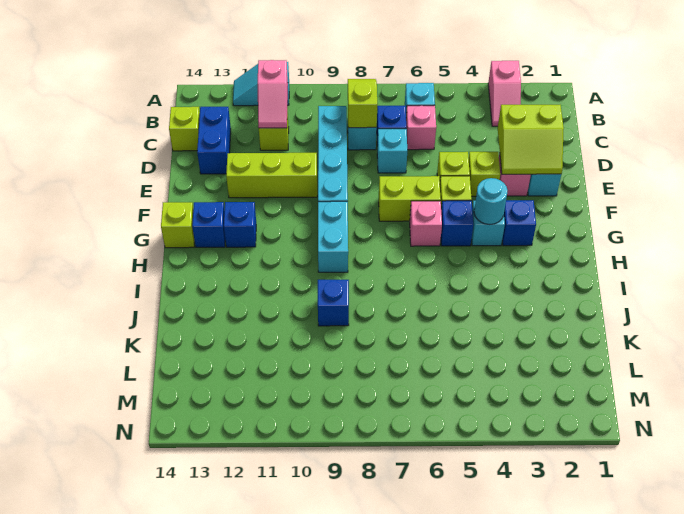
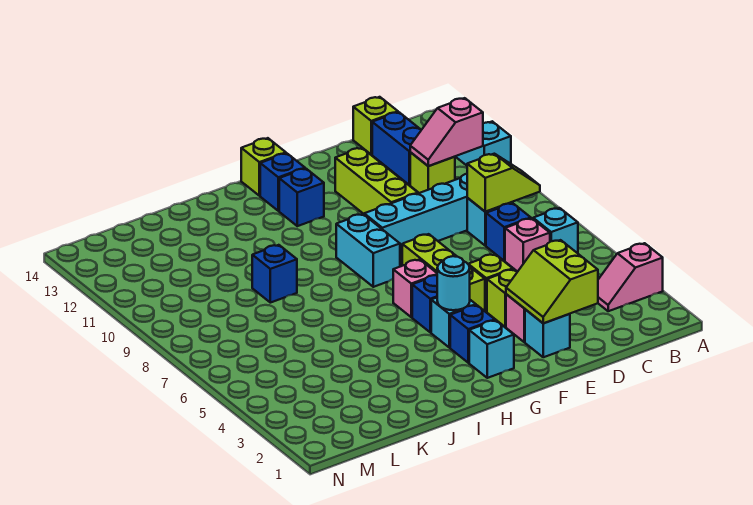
blue 1x2 brick [197,107,231,174] -> blue 1x2 brick turned to [372,112,421,185]
cyan 1x1 brick [377,129,407,173] -> cyan 1x1 brick moved to [469,320,514,378]
cyan 1x2 brick [318,201,348,272] -> cyan 1x2 brick turned to [336,214,400,287]

